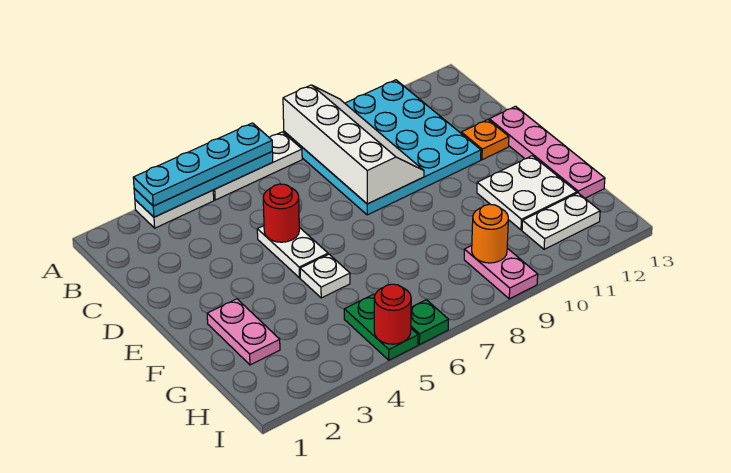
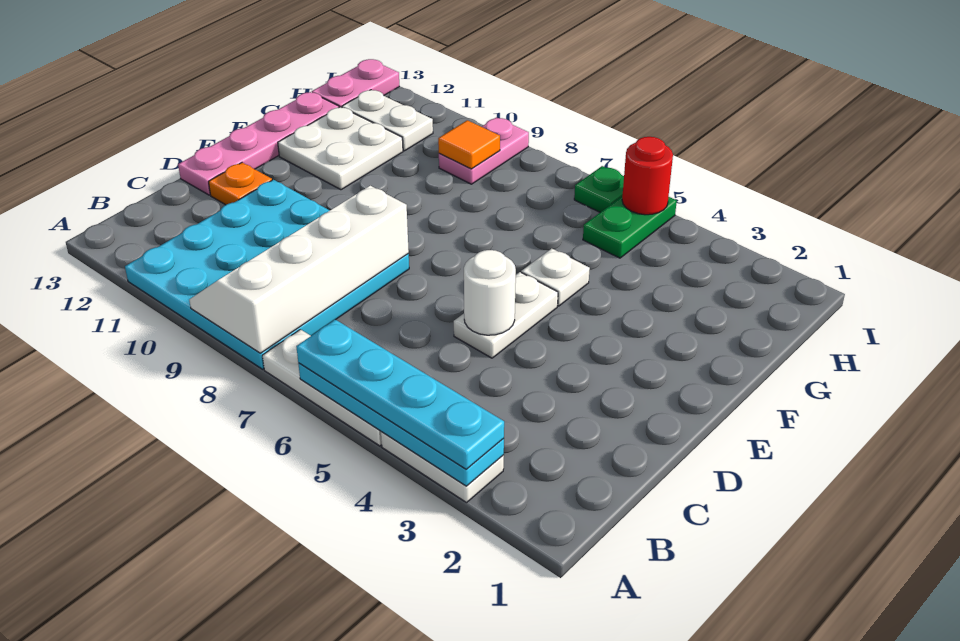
red 1x1 round brick [263,184,299,242] -> white 1x1 round brick [464,250,516,335]
pink 1x2 plate [207,299,280,365] -> pink 1x2 plate moved to [312,59,399,108]
orange 1x1 round brick [472,204,508,263] -> orange 1x1 tile [438,120,500,169]

